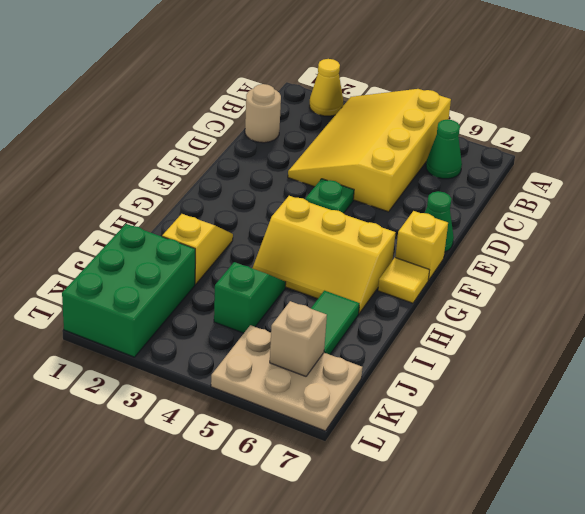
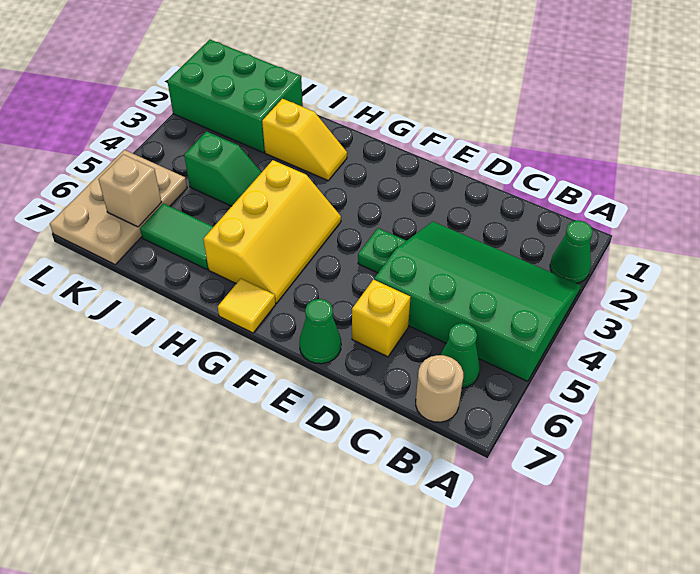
yellow 1x1 cone [310,59,343,116] -> green 1x1 cone [550,221,593,283]
yellow 3x4 slope [288,89,451,212] -> green 3x4 slope [374,221,581,381]
tan 1x1 round brick [245,84,281,143] -> tan 1x1 round brick moved to [416,355,463,422]
yellow 1x1 brick [395,211,448,280] -> yellow 1x1 brick moved to [352,280,410,357]
yellow 2x3 slope [252,196,396,313] -> yellow 2x3 slope turned to [203,160,341,303]

